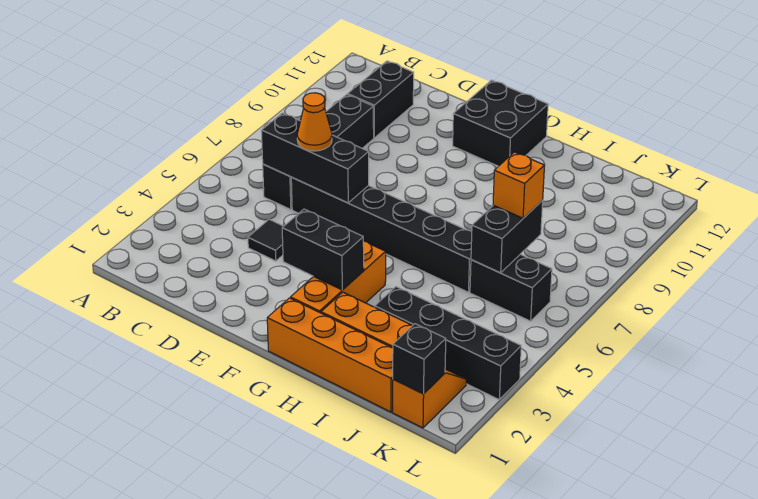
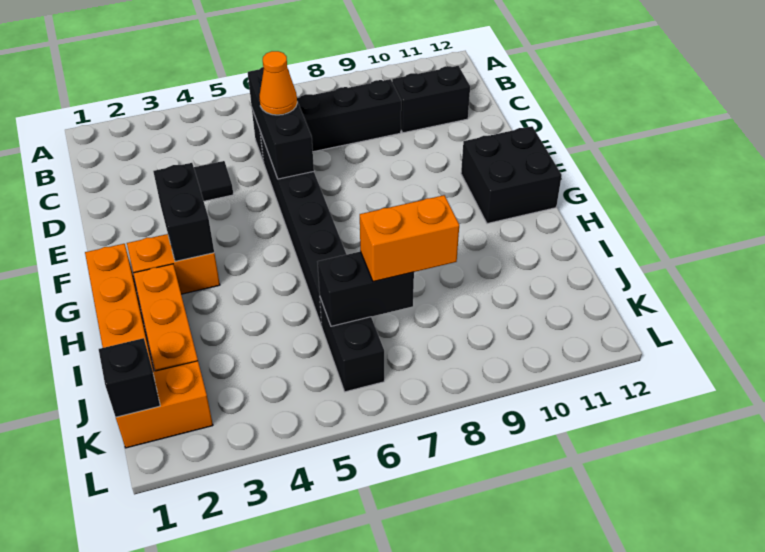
orange 1x3 brick [291,241,386,313] -> orange 1x2 brick [127,234,220,294]
black 1x4 brick [375,287,521,399] -> none
orange 1x1 brick [493,152,545,218] -> orange 1x2 brick [360,195,459,282]
orange 1x2 slope [393,369,466,428] -> orange 1x2 brick [116,361,213,448]

